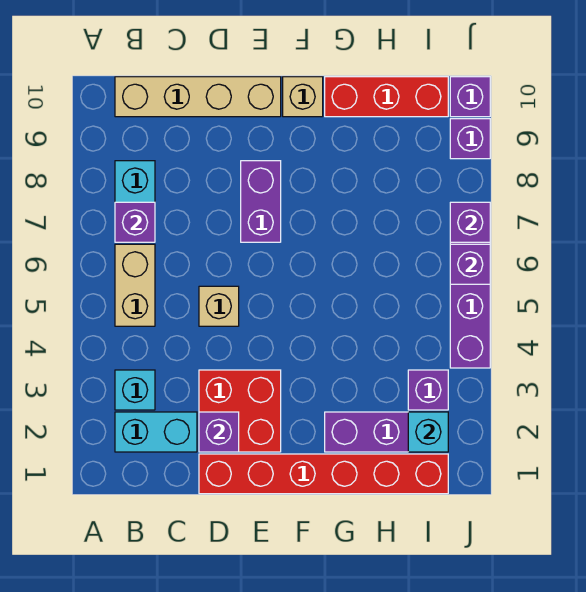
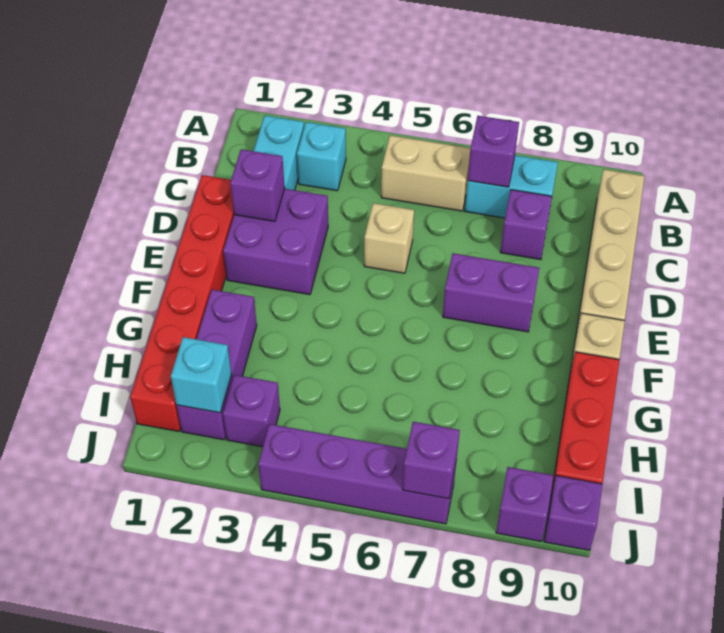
red 2x2 brick [199,370,281,452] -> purple 2x2 brick [223,189,328,295]
purple 1x1 brick [450,244,490,284] -> purple 1x1 brick moved to [500,190,552,260]

